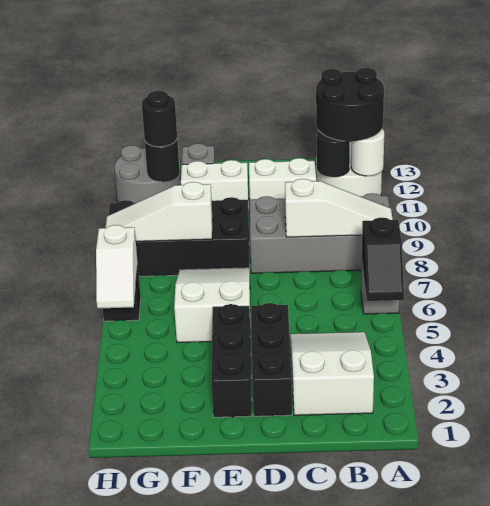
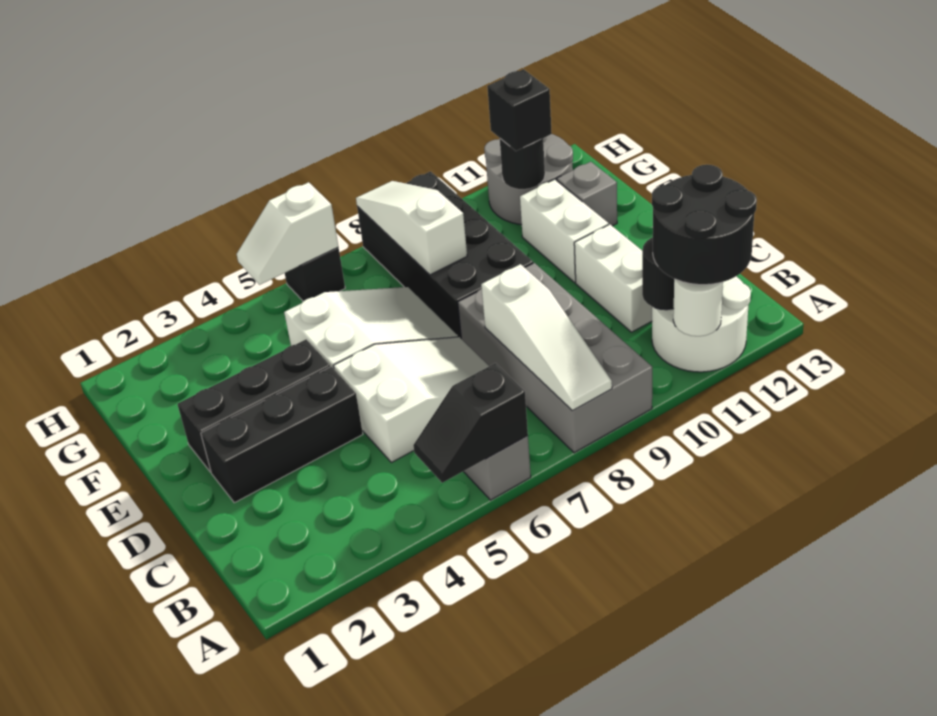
white 2x3 slope [290,332,374,415] -> white 2x3 slope moved to [333,337,489,463]
black 1x1 round brick [142,91,177,147] -> black 1x1 brick [487,69,552,151]

